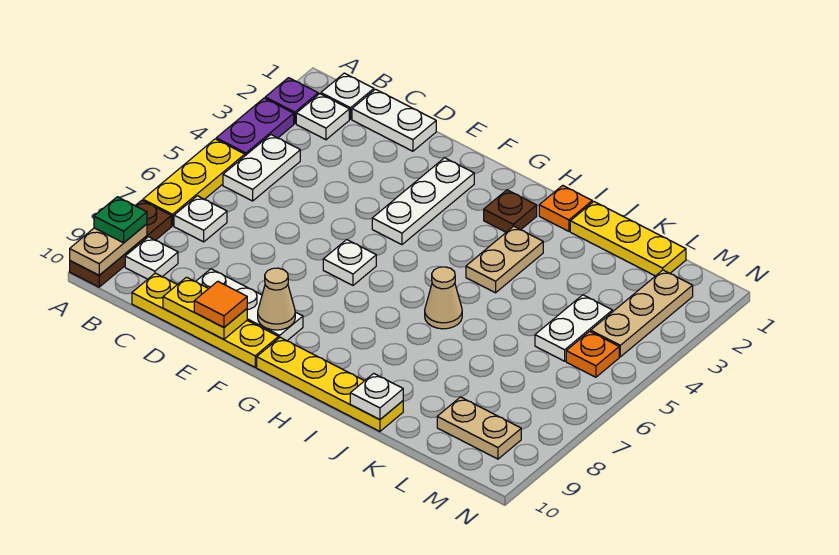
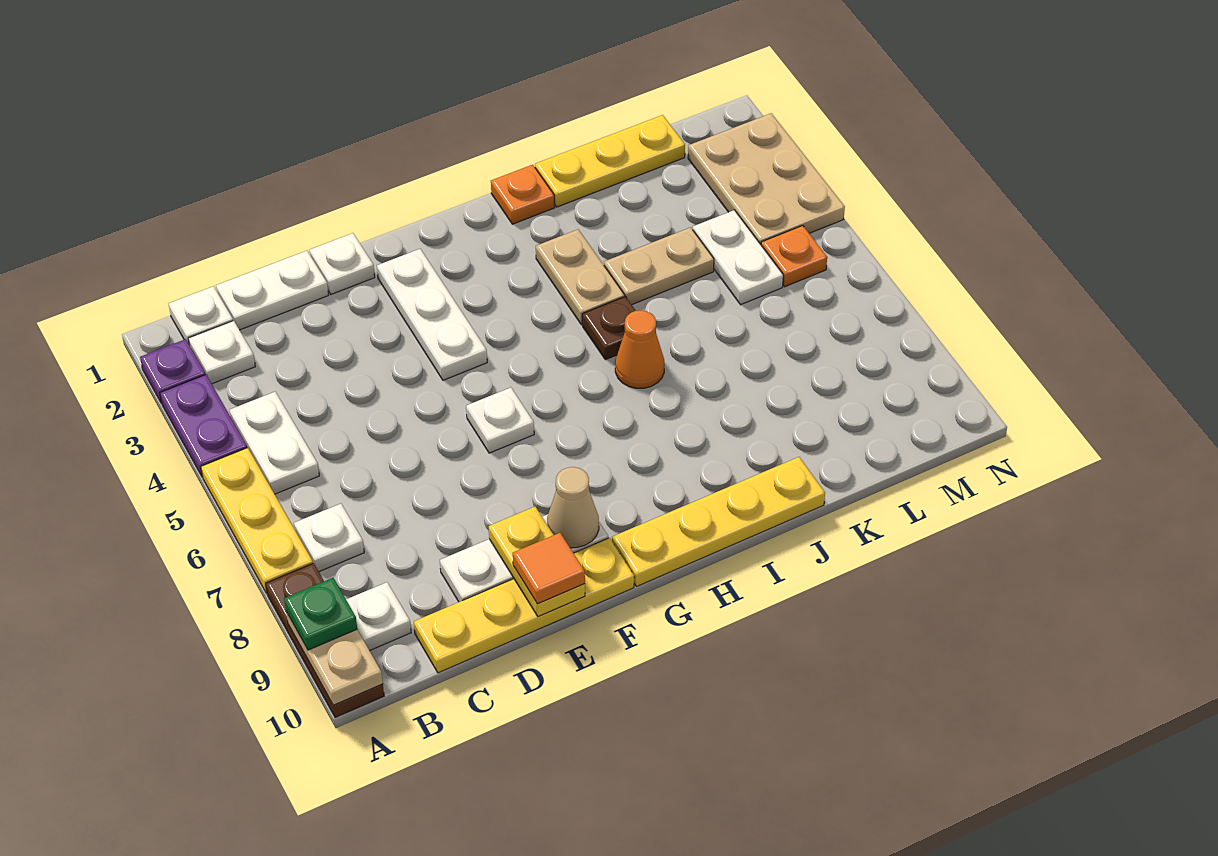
yellow 1x2 plate [163,277,247,339] -> yellow 1x2 plate turned to [489,507,585,616]
brown 1x1 plate [484,190,537,232] -> brown 1x1 plate moved to [582,297,636,360]
tan 1x1 cone [425,267,462,329] -> orange 1x1 cone [615,310,664,388]
white 1x1 plate [350,373,403,420] -> white 1x1 plate moved to [310,233,375,294]
tan 1x2 plate [437,397,521,459] -> tan 1x2 plate moved to [604,227,714,305]
tan 1x3 plate [591,270,693,357] -> tan 2x3 plate [688,113,845,244]

